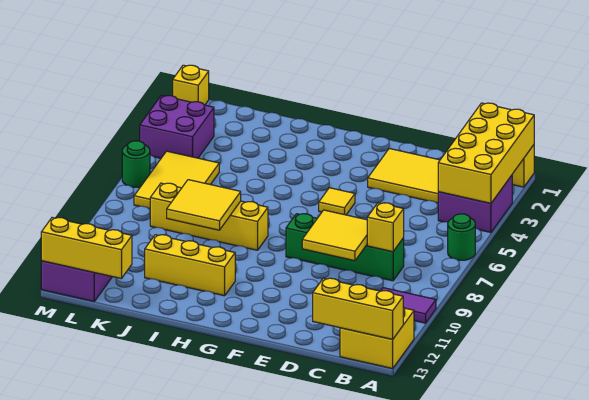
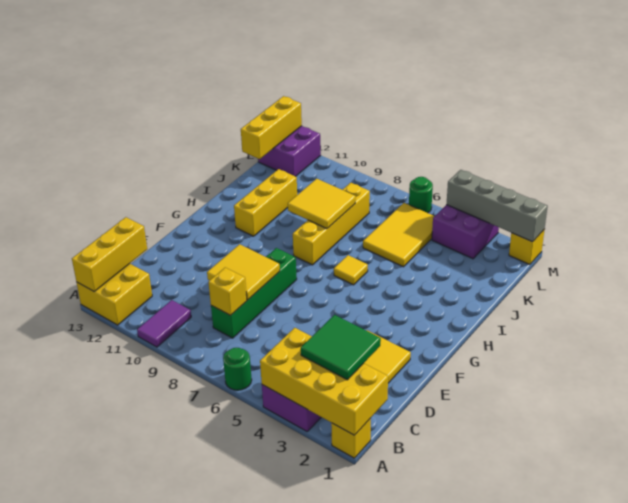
none -> green 2x2 tile [301,315,381,380]
yellow 1x1 tile [319,188,355,215] -> yellow 1x1 tile moved to [334,255,368,285]
yellow 2x3 tile [134,151,219,209] -> yellow 2x3 tile turned to [363,203,434,267]
none -> grey 1x4 brick [446,170,548,242]

